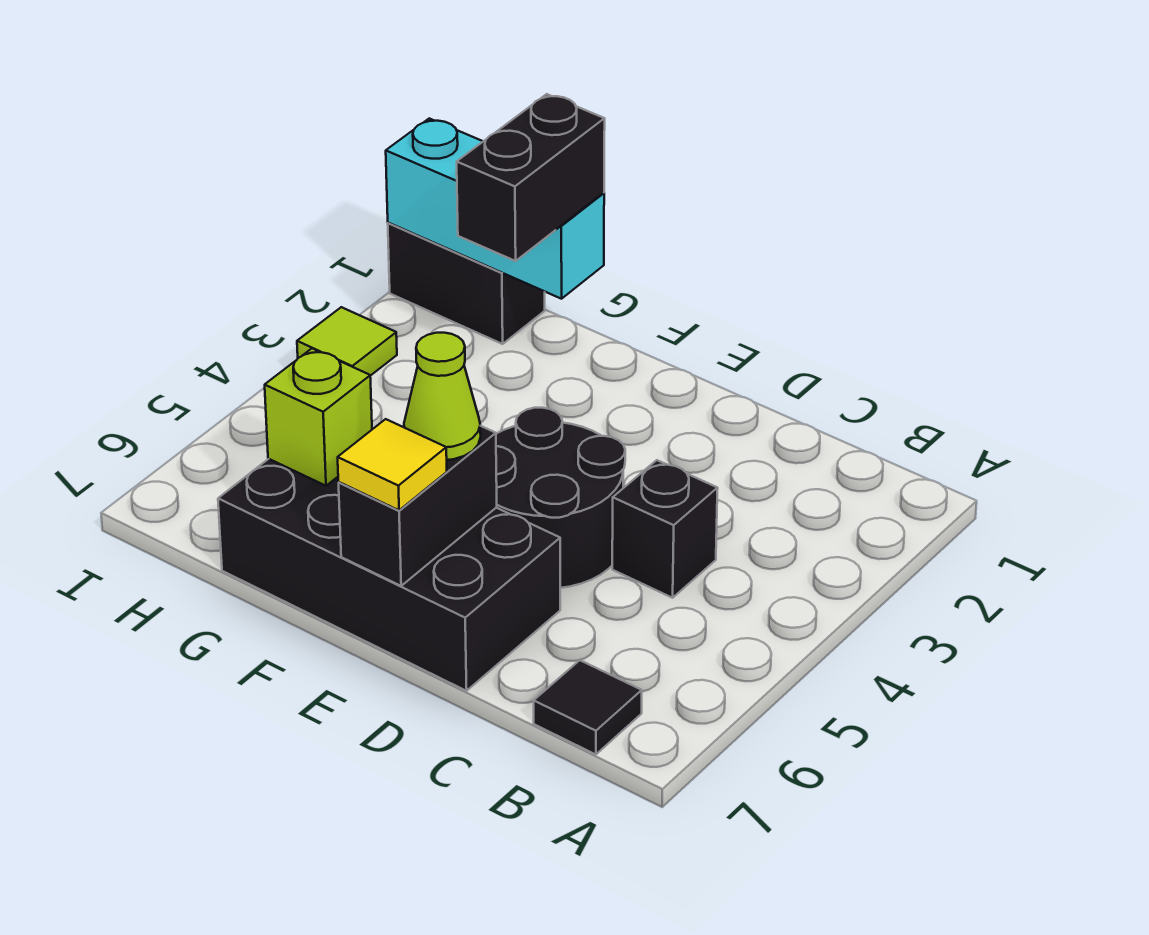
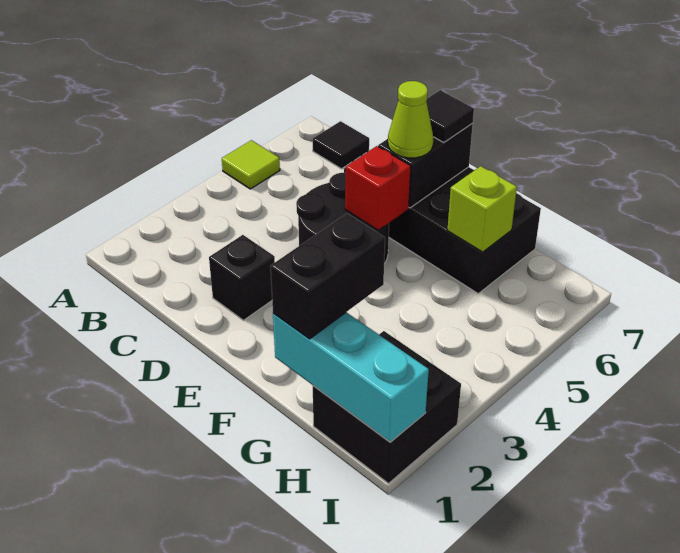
black 1x1 brick [612,460,718,598] -> black 1x1 brick moved to [209,235,275,320]
none -> red 1x1 brick [345,146,411,230]
yellow 1x1 tile [338,419,447,510] -> black 1x1 tile [426,90,474,143]
black 1x2 brick [388,223,545,344] -> black 2x2 brick [313,331,461,483]
lime 1x1 tile [297,307,397,376] -> lime 1x1 tile moved to [222,140,280,189]

